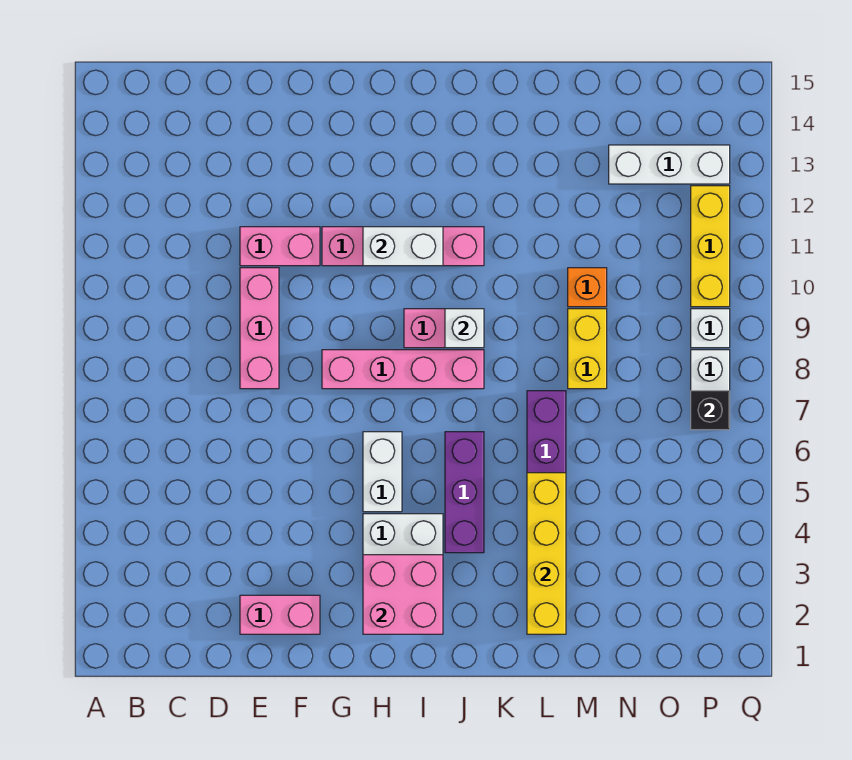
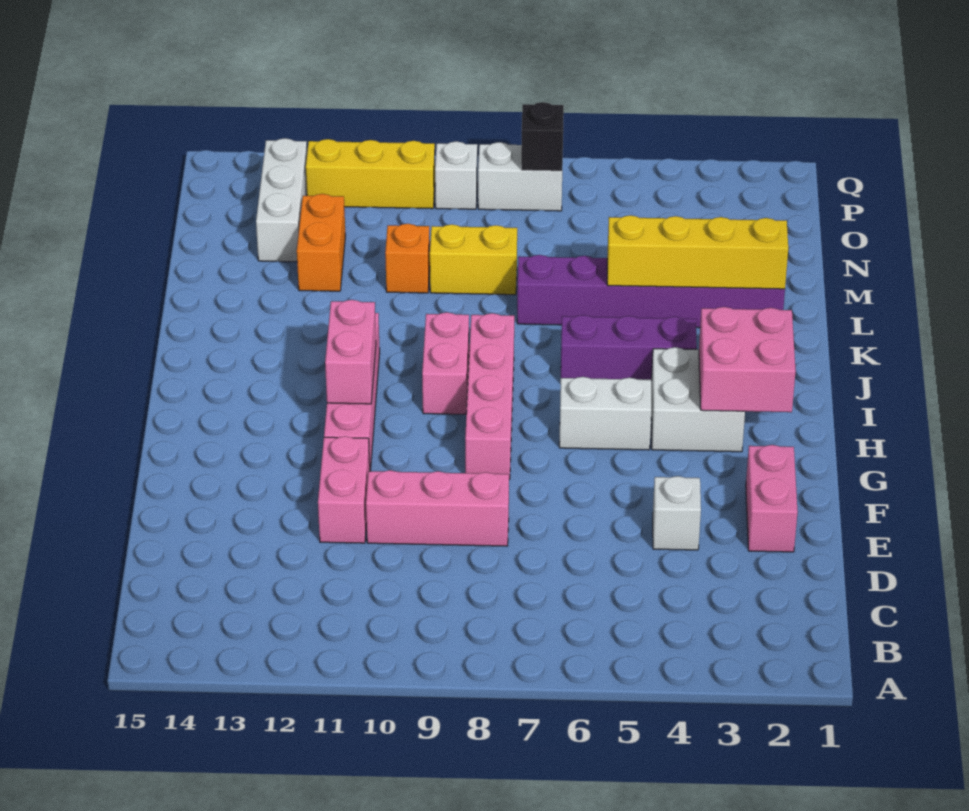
white 1x2 brick [363,227,443,266] -> pink 1x2 brick [325,300,376,404]
white 1x1 brick [445,309,484,348] -> white 1x1 brick moved to [653,476,701,550]
none -> orange 1x2 brick [297,194,346,291]

